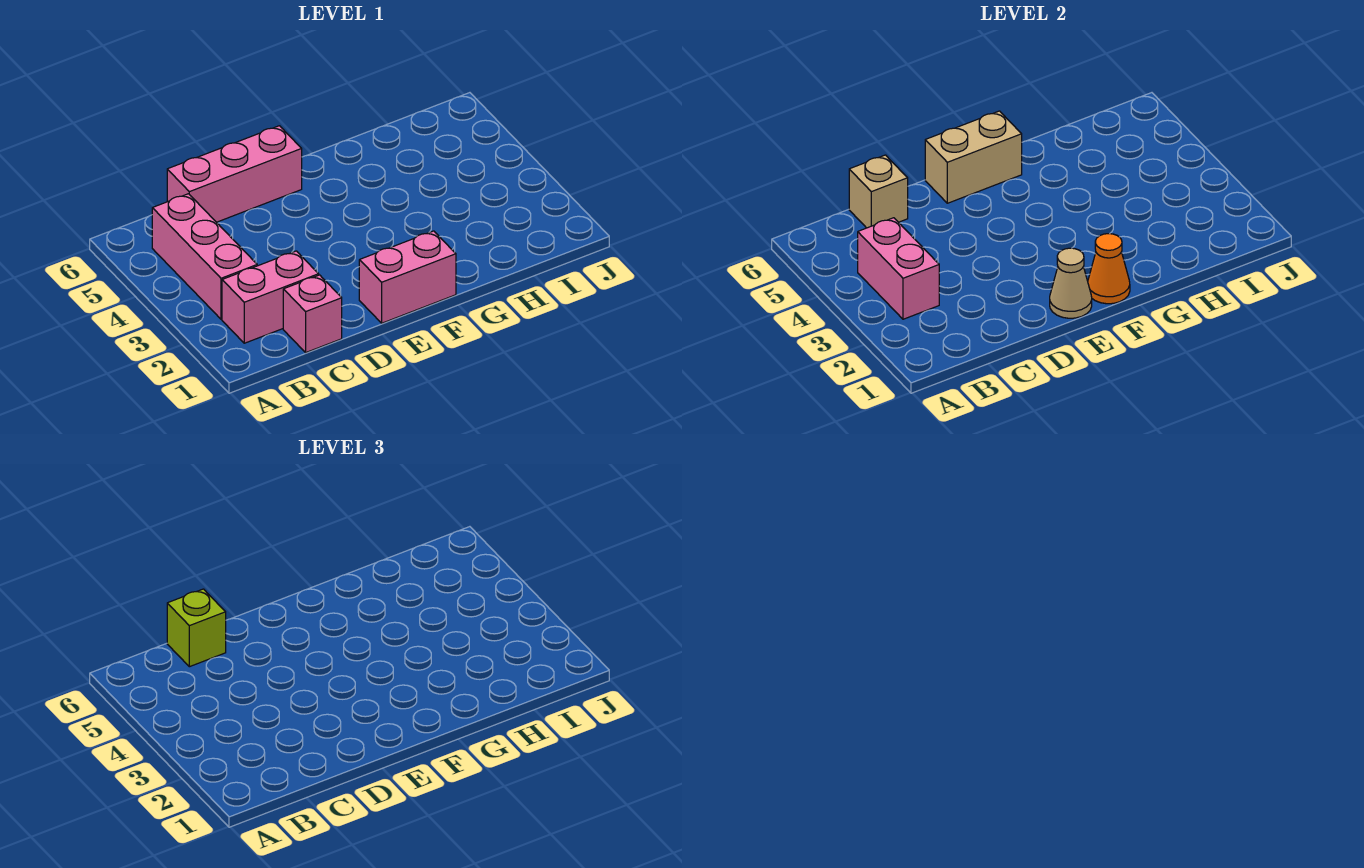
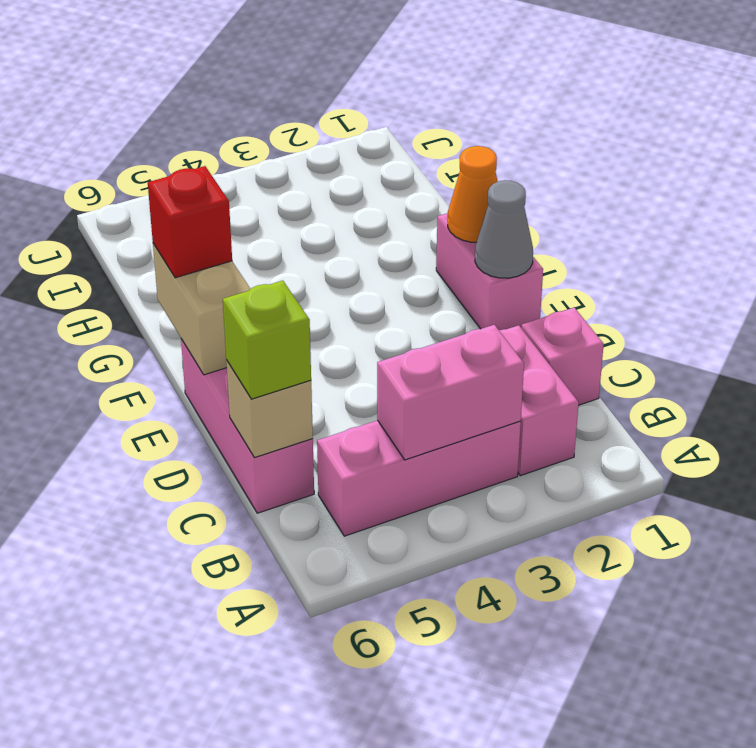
tan 1x1 cone [1050,248,1092,318] -> grey 1x1 cone [475,180,533,278]
none -> red 1x1 brick [148,166,232,278]

